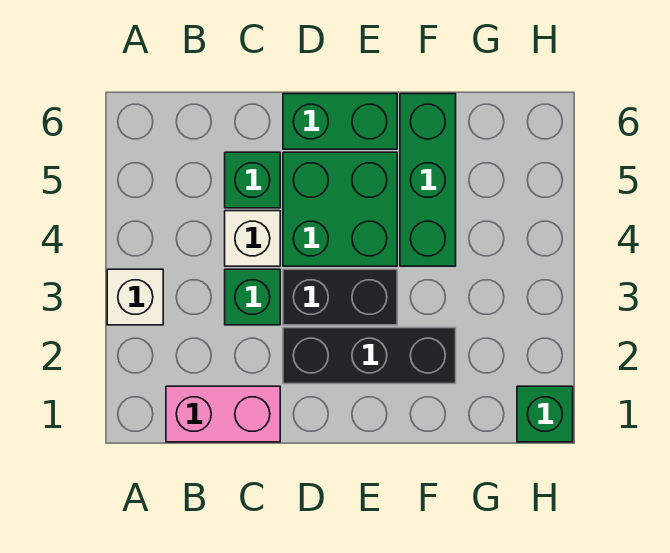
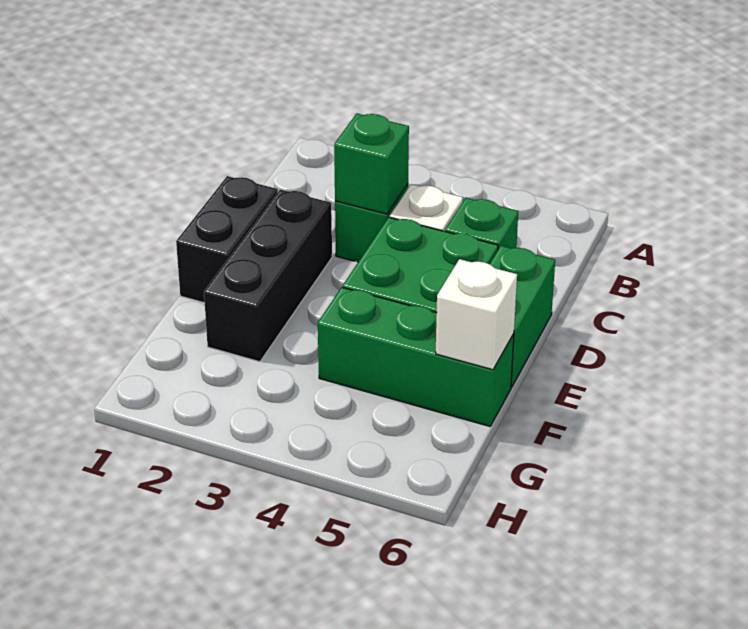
white 1x1 brick [107,269,163,325] -> white 1x1 brick moved to [436,259,517,370]
pink 1x2 brick [166,386,280,442] -> none
black 1x2 brick [283,269,397,325] -> black 1x2 brick moved to [176,176,278,303]
green 1x1 brick [517,386,573,442] -> green 1x1 brick moved to [334,114,409,214]

